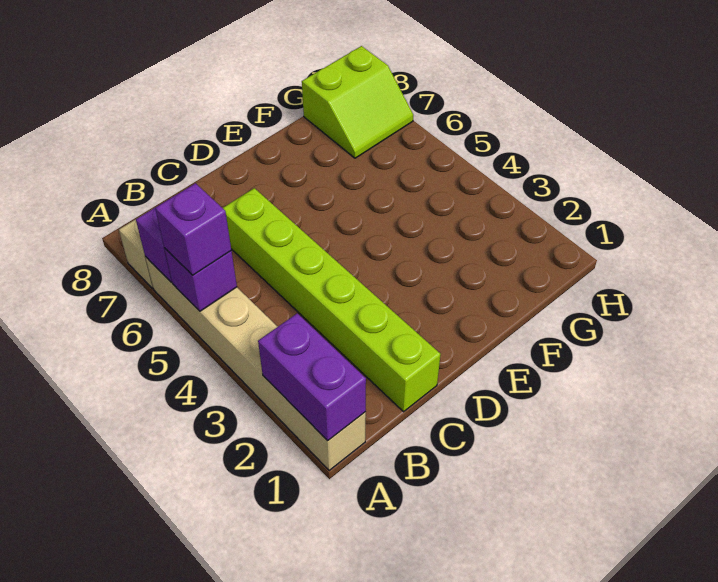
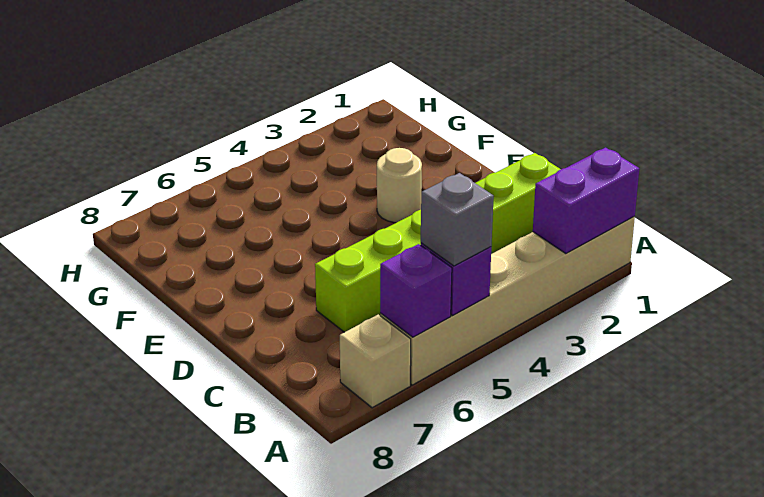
purple 1x1 brick [155,183,231,275] -> grey 1x1 brick [421,173,494,266]
none -> tan 1x1 round brick [377,148,422,223]
lime 2x2 slope [302,46,413,158] -> none

